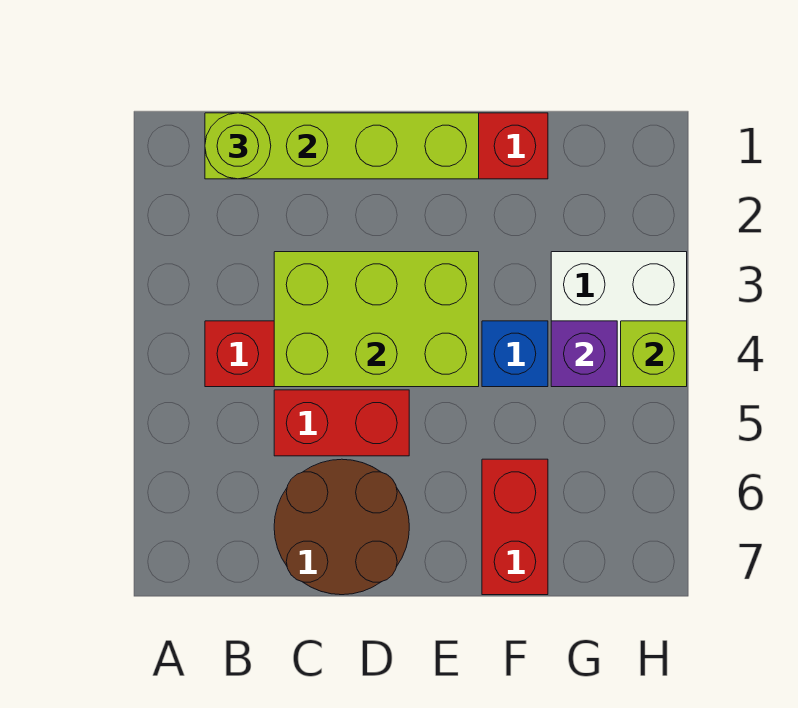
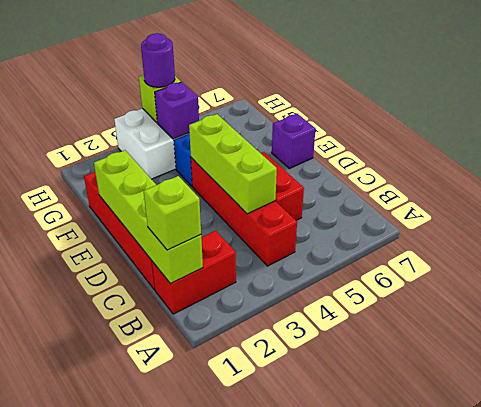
lime 1x1 round brick [205,113,271,179] -> lime 1x1 brick [144,176,201,250]
lime 2x3 brick [274,252,479,387] -> lime 1x3 brick [189,114,277,214]
brown 2x2 round brick [274,459,409,595] -> none
none -> purple 1x1 brick [272,114,316,168]
red 1x2 brick [482,459,548,595] -> red 1x2 brick moved to [152,231,236,314]
none -> purple 1x1 round brick [141,33,175,87]

